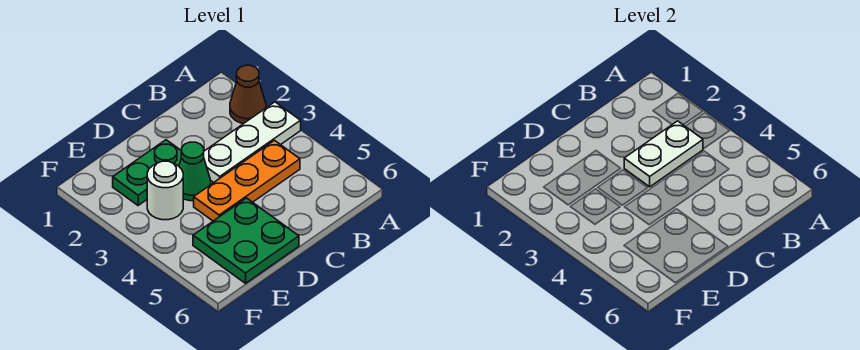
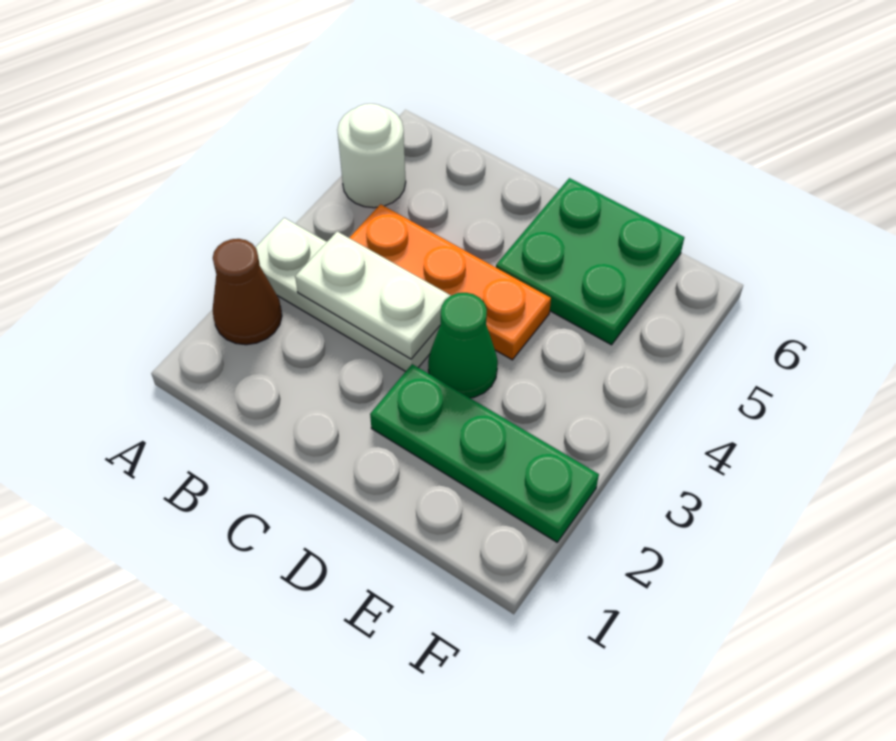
green 1x2 plate [113,140,182,205] -> green 1x3 plate [370,364,599,542]
white 1x1 round brick [147,161,183,220] -> white 1x1 round brick moved to [337,104,406,208]

